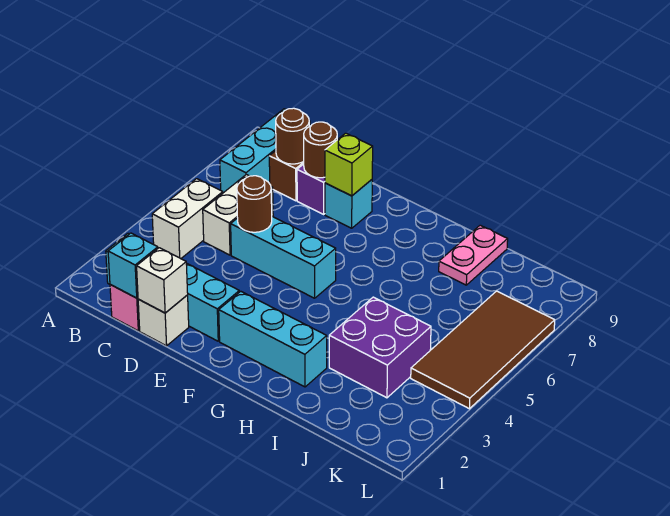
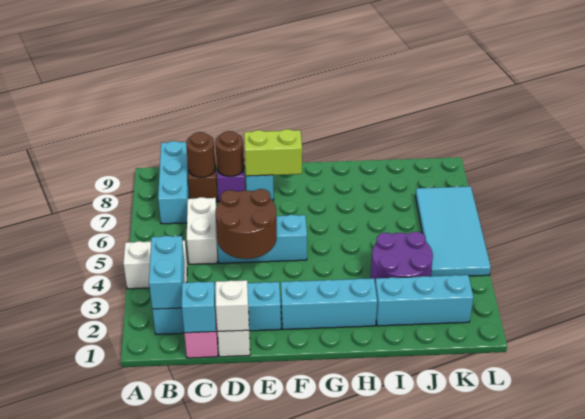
none -> cyan 1x2 brick [149,236,184,309]
white 1x2 brick [152,179,223,259] -> white 1x2 brick turned to [123,240,187,289]
brown 1x1 round brick [237,176,272,232] -> brown 2x2 round brick [215,189,277,259]
lime 1x1 brick [325,133,373,196] -> lime 1x2 brick [244,129,302,176]
none -> cyan 1x3 brick [375,275,473,326]
purple 2x2 brick [329,297,431,398] -> purple 2x2 round brick [371,231,433,282]
pink 1x2 plate [439,225,508,285] -> none
brown 2x4 tile [411,291,555,409] -> cyan 2x4 tile [415,186,491,276]

